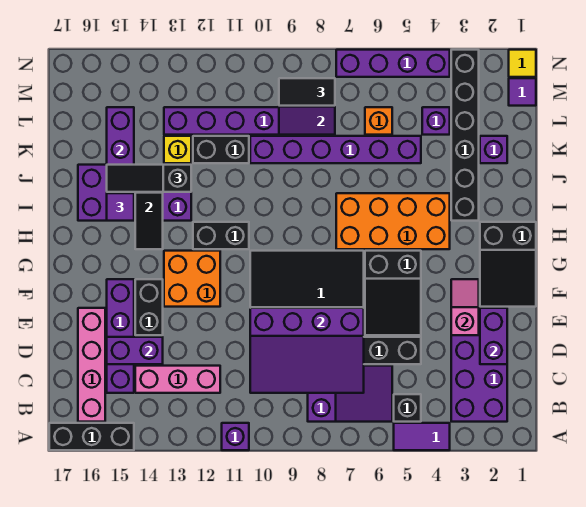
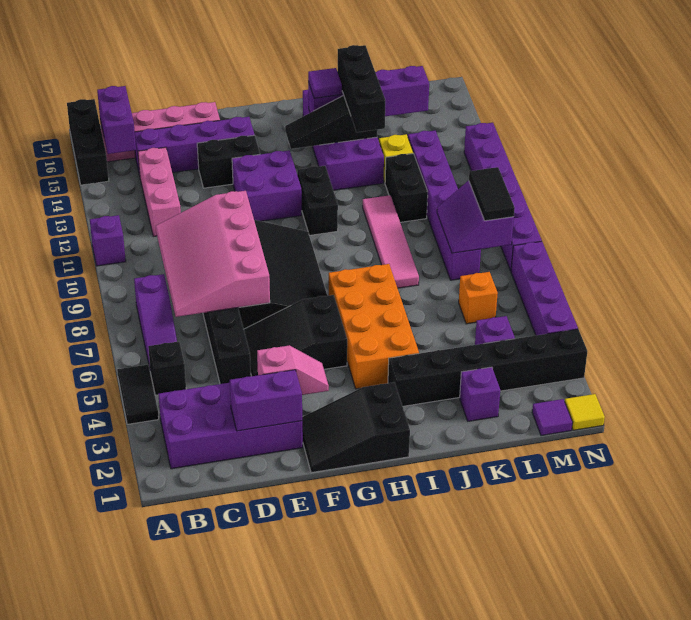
purple 1x2 tile [394,423,450,450] -> black 1x2 tile [117,365,159,424]
purple 2x3 slope [308,366,392,422] -> purple 1x3 slope [134,274,177,368]
purple 3x4 slope [250,308,364,393] -> pink 3x4 slope [156,191,270,317]
purple 1x2 brick [107,337,163,364] -> purple 1x2 brick moved to [97,86,136,154]
orange 2x2 brick [164,251,220,307] -> purple 2x2 brick [232,150,302,221]
none -> pink 1x4 tile [363,195,419,288]
black 1x3 slope [107,165,191,192] -> black 1x3 brick [337,45,386,132]
purple 1x6 brick [250,136,421,163] -> purple 1x6 brick moved to [464,123,542,271]

